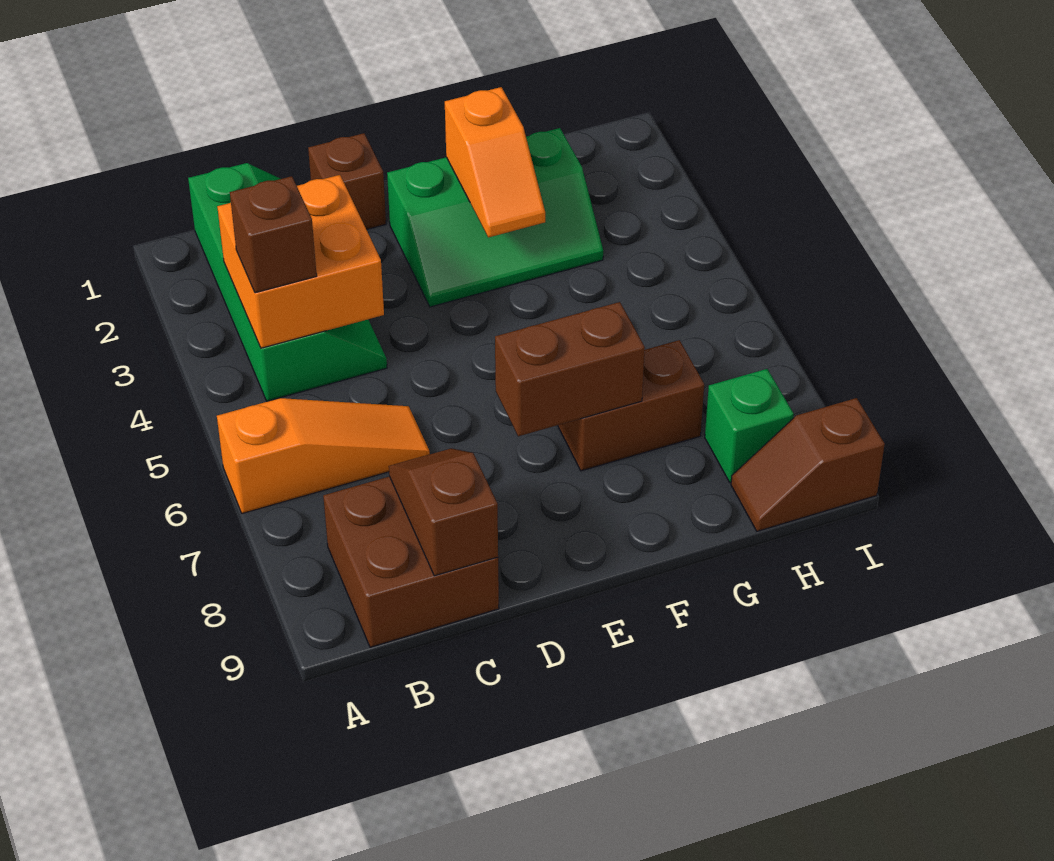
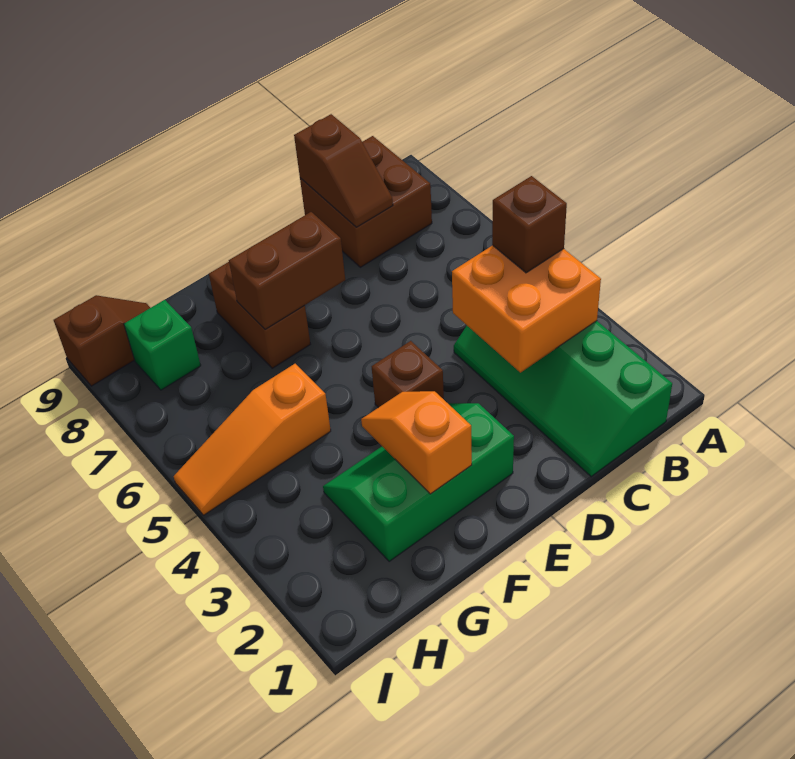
orange 1x3 slope [217,398,430,514] -> orange 1x3 slope moved to [174,364,331,515]
brown 1x1 brick [308,133,386,230] -> brown 1x1 brick moved to [372,341,444,408]
brown 1x2 brick [558,340,704,471] -> brown 1x2 brick turned to [209,262,310,368]

